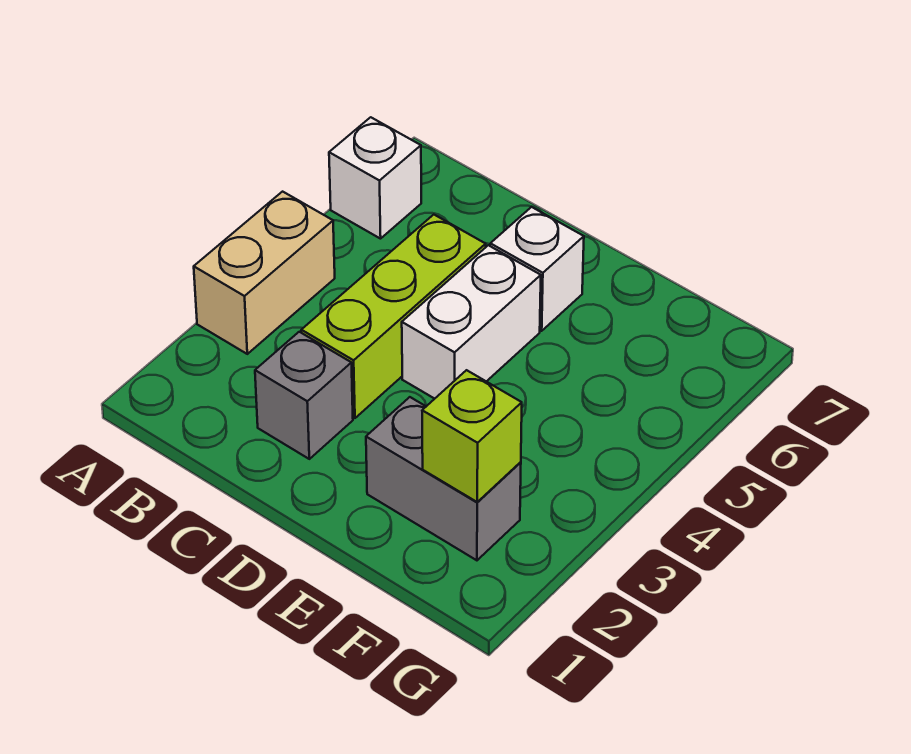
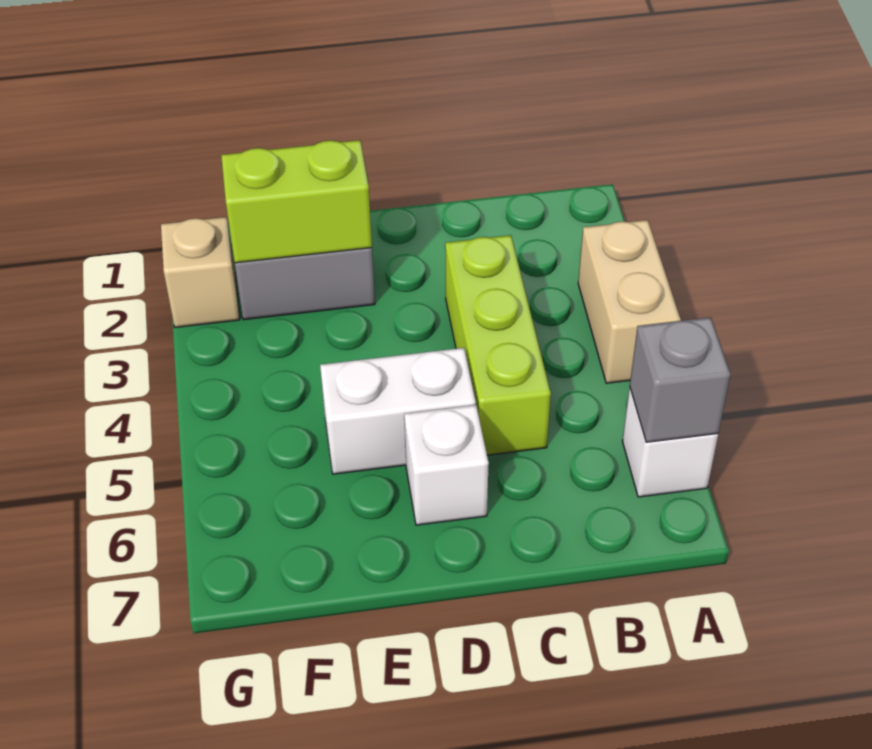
grey 1x1 brick [255,332,353,459] -> grey 1x1 brick moved to [630,317,731,442]
white 1x2 brick [402,245,541,399] -> white 1x2 brick turned to [320,348,476,474]
lime 1x1 brick [422,370,522,502] -> lime 1x2 brick [221,140,372,263]
none -> tan 1x1 brick [161,217,240,327]

